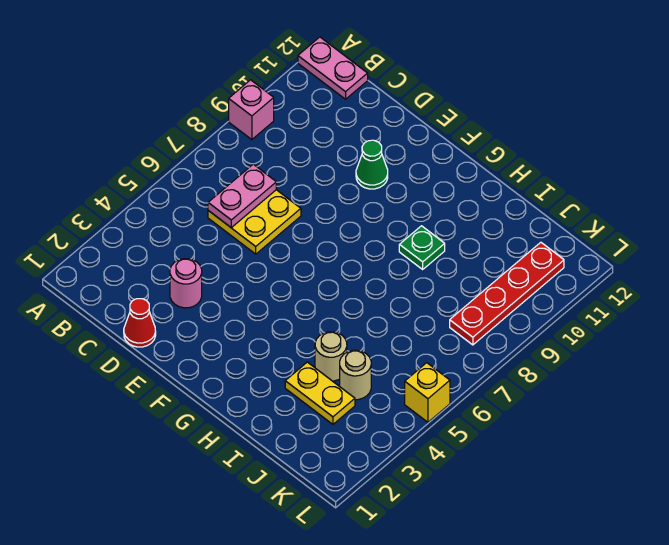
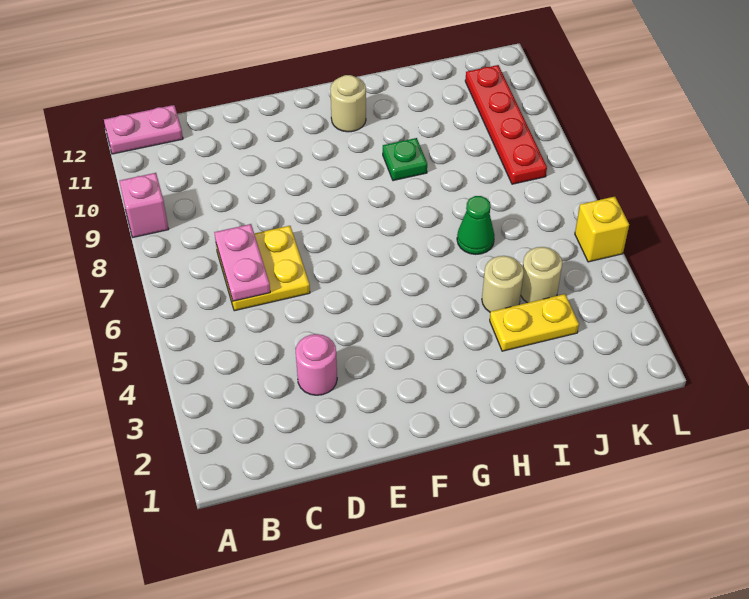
red 1x1 cone [124,299,156,347] -> none
green 1x1 cone [356,140,388,189] -> green 1x1 cone moved to [457,196,495,254]
none -> tan 1x1 round brick [330,75,366,132]

